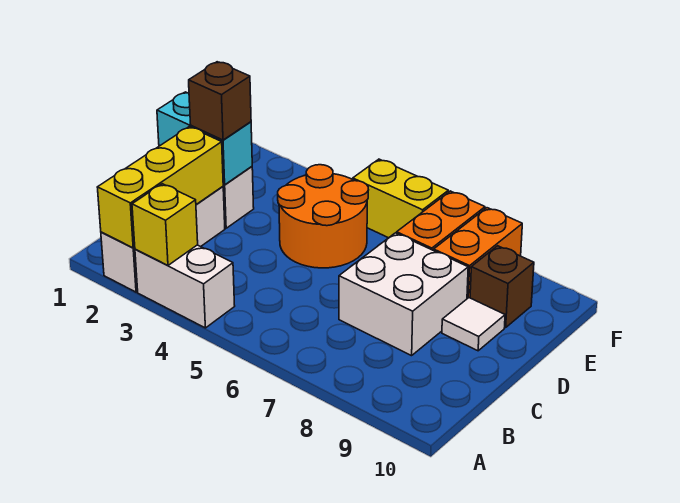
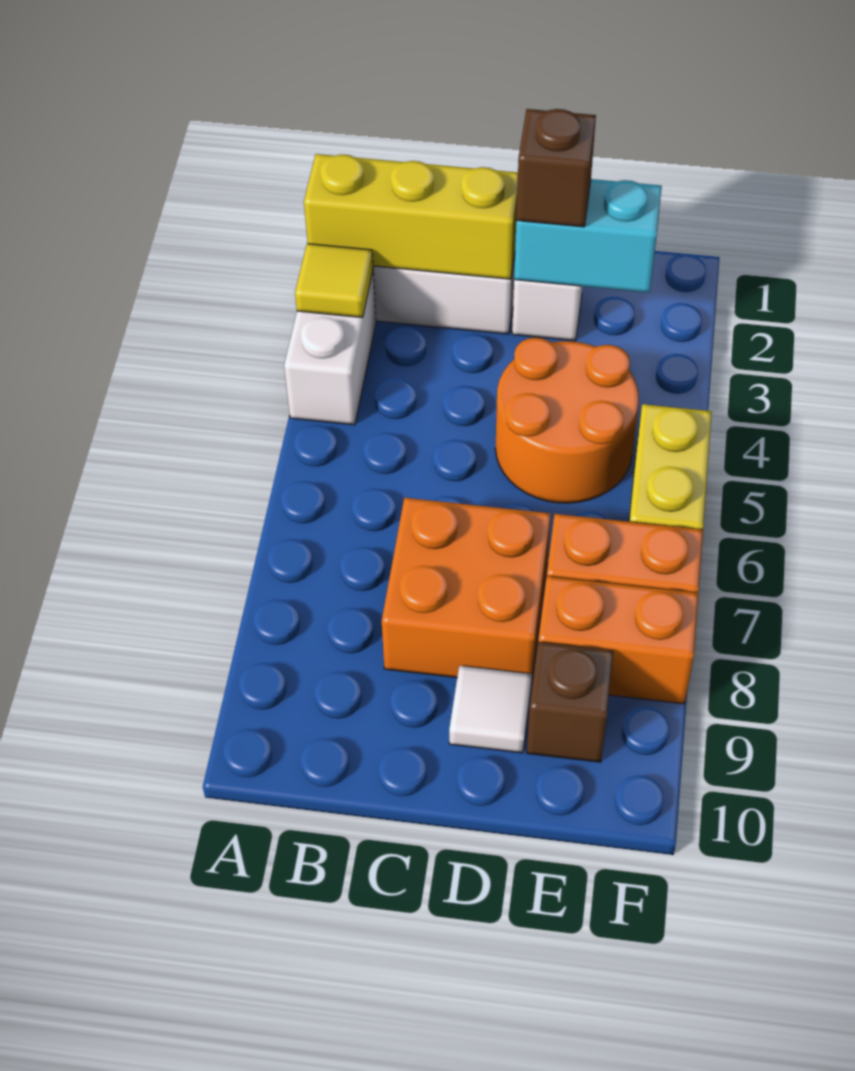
yellow 1x1 brick [132,184,198,266] -> yellow 1x1 tile [295,244,373,318]
white 2x2 brick [339,233,468,356] -> orange 2x2 brick [382,498,551,686]
cyan 1x2 brick [157,92,252,185] -> cyan 1x2 brick turned to [514,179,662,293]

